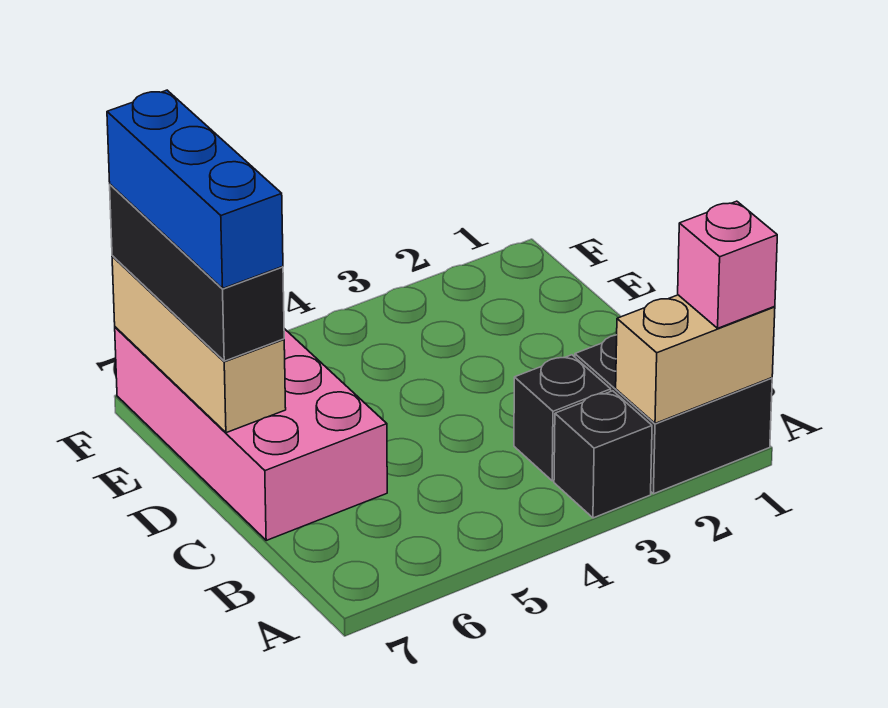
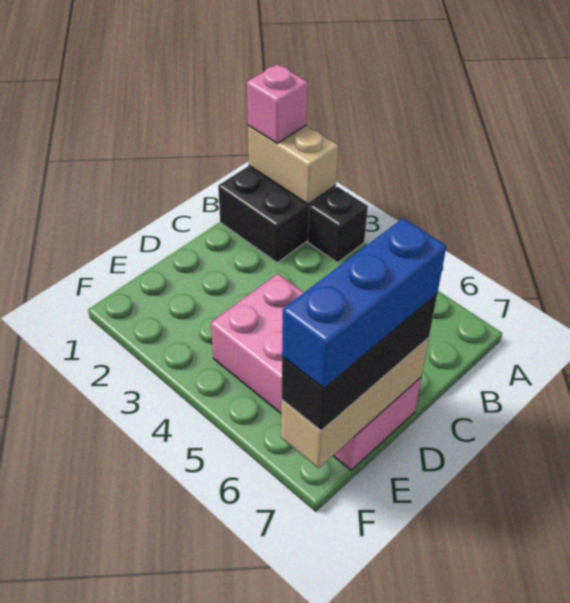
black 1x1 brick [514,355,611,481] -> none
pink 2x4 brick [115,327,387,540] -> pink 2x4 brick turned to [211,274,421,470]

